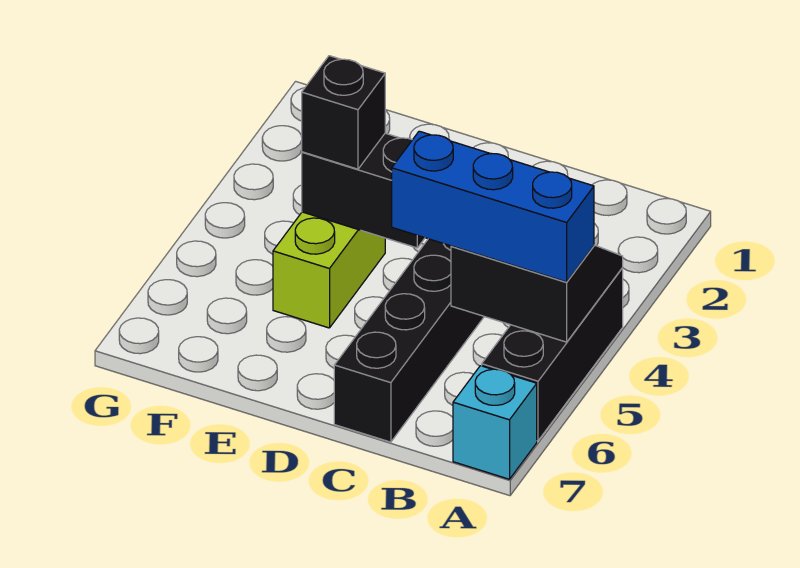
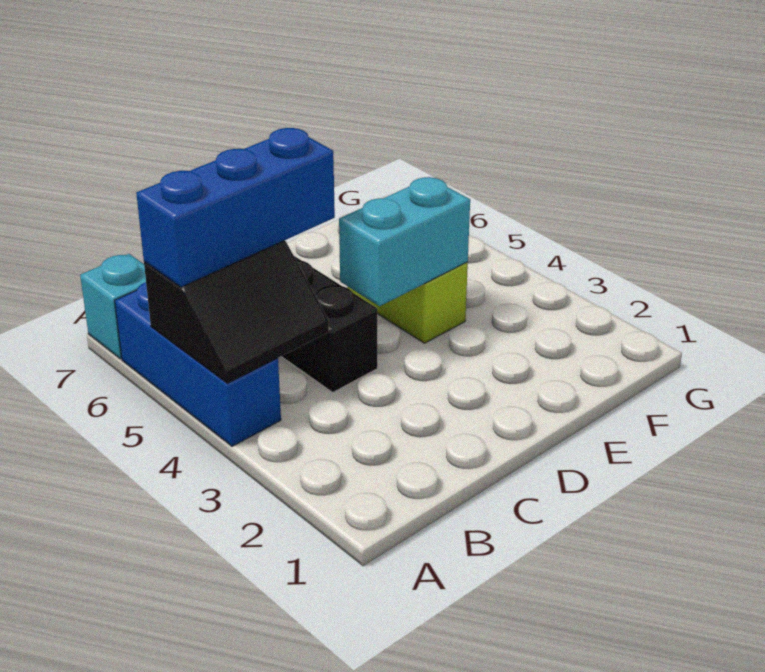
black 1x3 brick [482,268,623,441] -> blue 1x3 brick [115,282,281,446]
black 1x2 brick [302,133,425,248] -> cyan 1x2 brick [339,177,470,306]
black 1x1 brick [302,56,385,169] -> none

